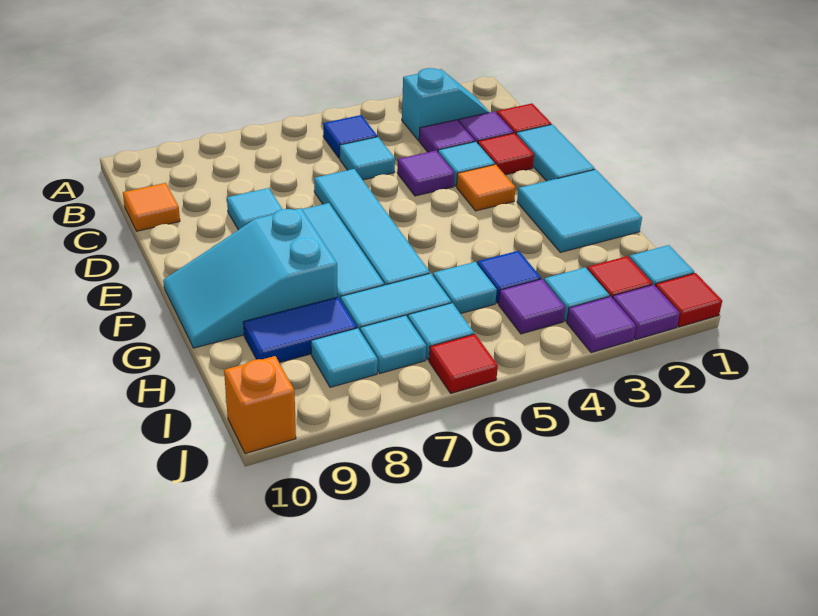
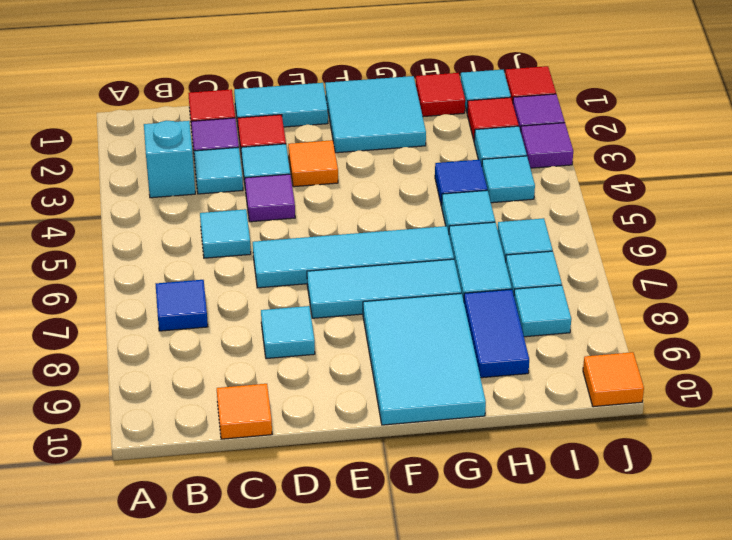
blue 1x1 tile [323,115,377,158] -> blue 1x1 tile moved to [156,280,208,331]
purple 1x1 tile [419,120,475,152] -> cyan 1x1 tile [194,147,243,194]
cyan 2x3 slope [163,208,337,348] -> cyan 2x3 tile [363,293,486,425]
purple 1x1 tile [499,279,565,334] -> cyan 1x1 tile [482,156,535,203]
red 1x1 tile [429,334,498,393] -> red 1x1 tile moved to [416,73,465,117]
orange 1x1 brick [224,356,296,454] -> orange 1x1 tile [583,352,644,407]

